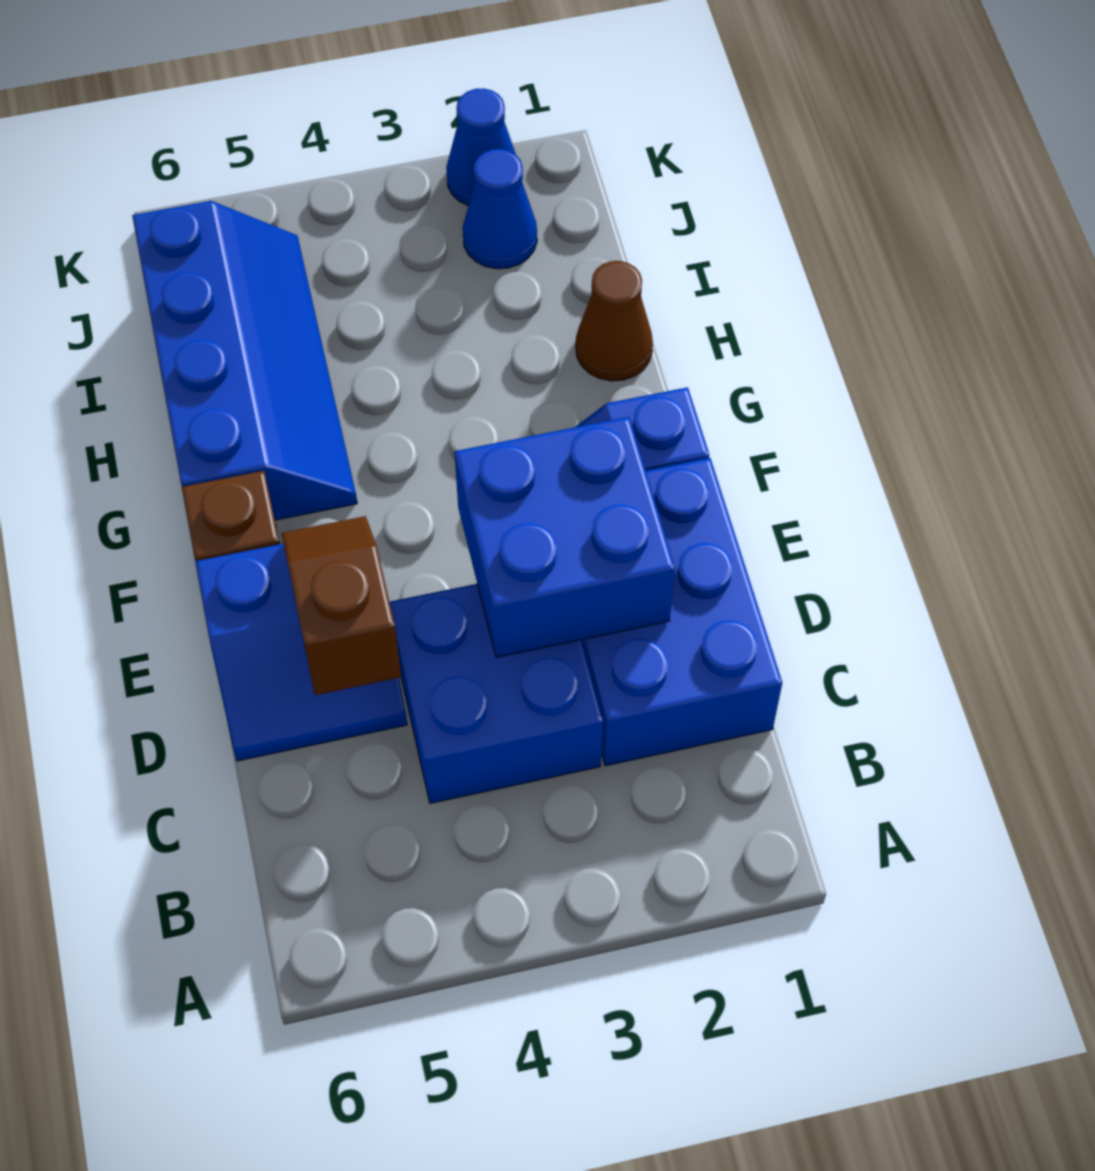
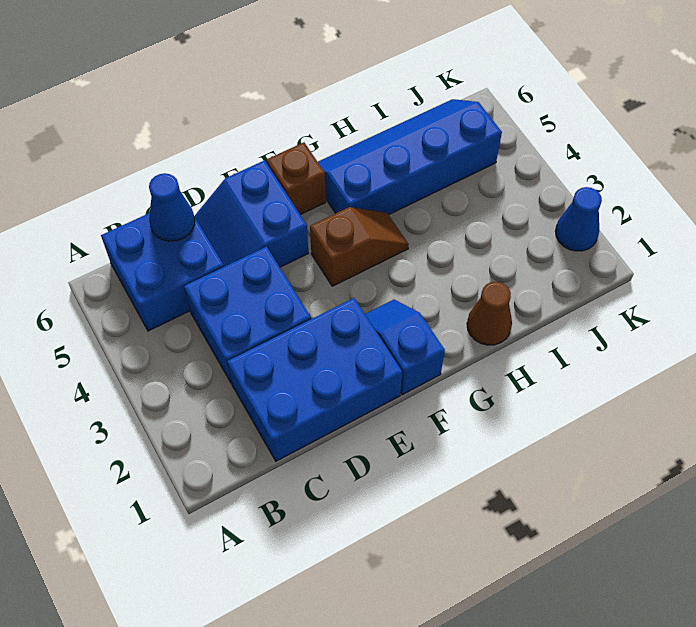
blue 2x2 brick [454,417,675,657] -> blue 2x2 brick moved to [101,213,224,331]
brown 1x2 slope [282,516,401,695] -> brown 1x2 slope moved to [310,207,409,286]
blue 2x4 slope [132,201,357,520] -> blue 2x4 slope turned to [318,99,502,215]
blue 1x1 cone [463,149,537,269] -> blue 1x1 cone moved to [149,173,195,241]

